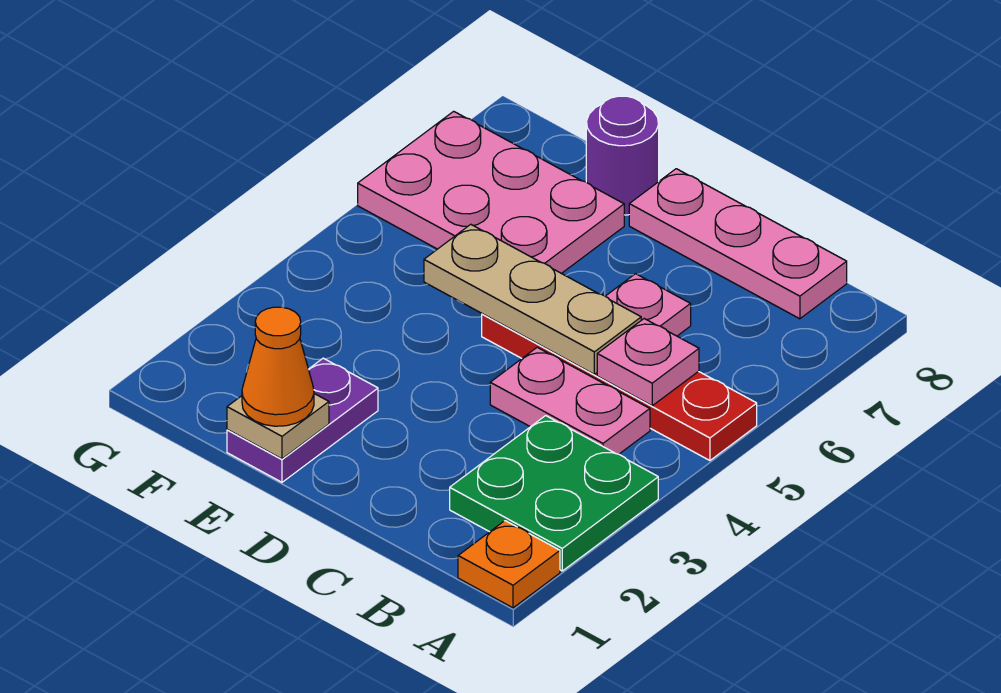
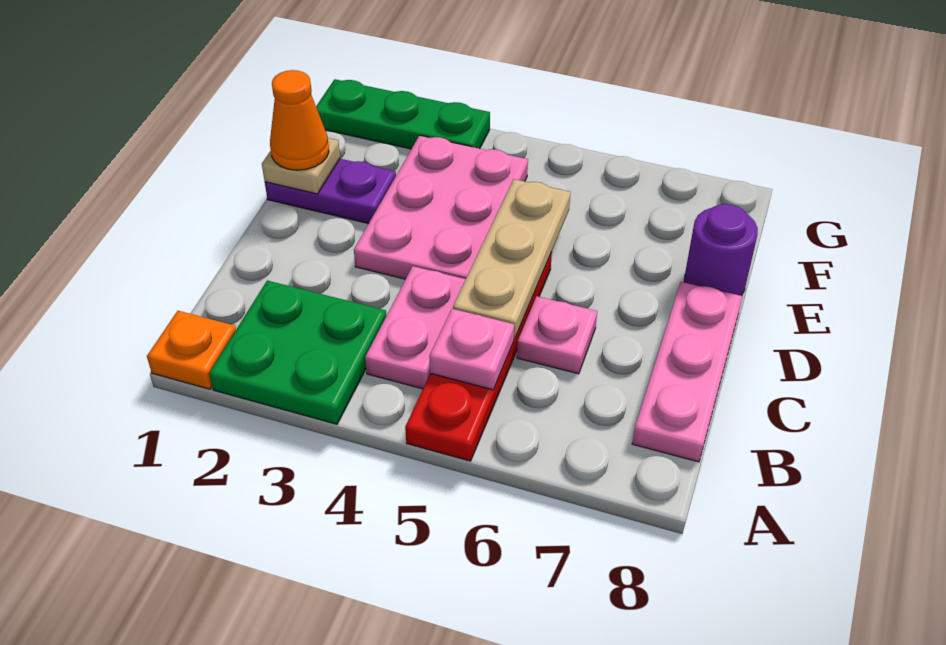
pink 2x3 plate [358,111,624,273] -> pink 2x3 plate moved to [354,136,528,279]
none -> green 1x3 plate [316,79,490,149]

